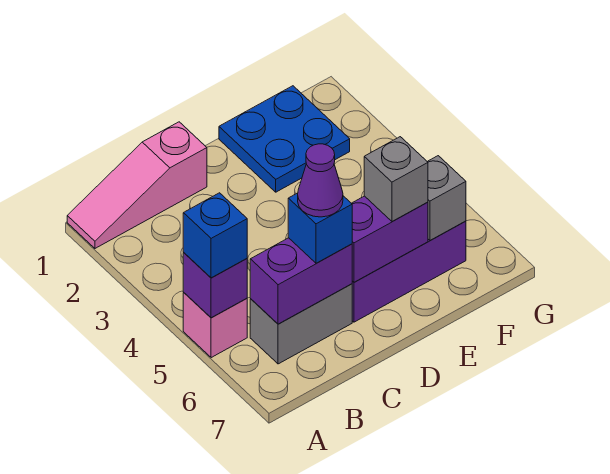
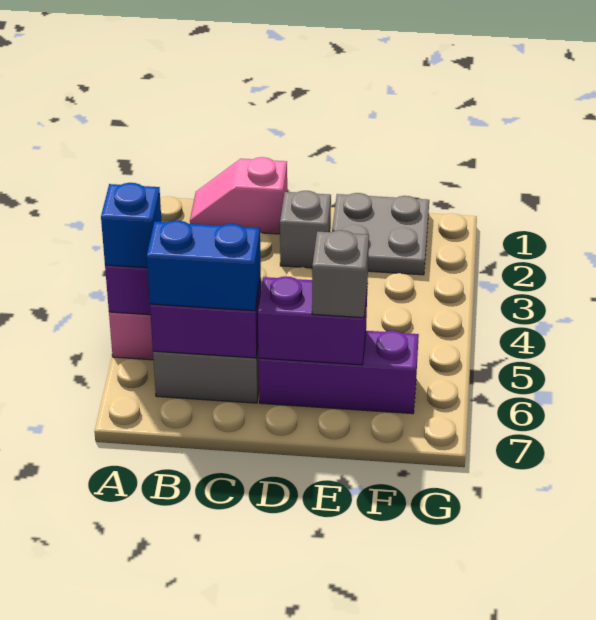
pink 1x3 slope [67,122,207,248] -> pink 1x2 slope [190,157,287,234]
blue 1x1 brick [288,193,352,263] -> blue 1x2 brick [147,220,261,311]
purple 1x1 cone [298,144,343,217] -> none
blue 2x2 plate [219,86,350,192] -> grey 2x2 plate [332,193,429,275]
grey 1x1 brick [427,156,466,241] -> grey 1x1 brick moved to [280,191,331,268]

